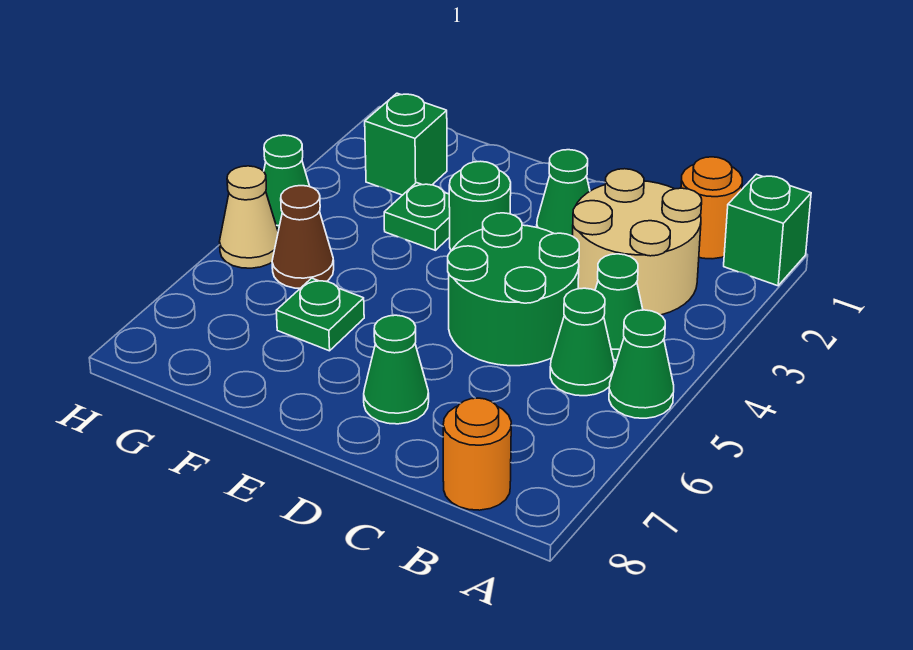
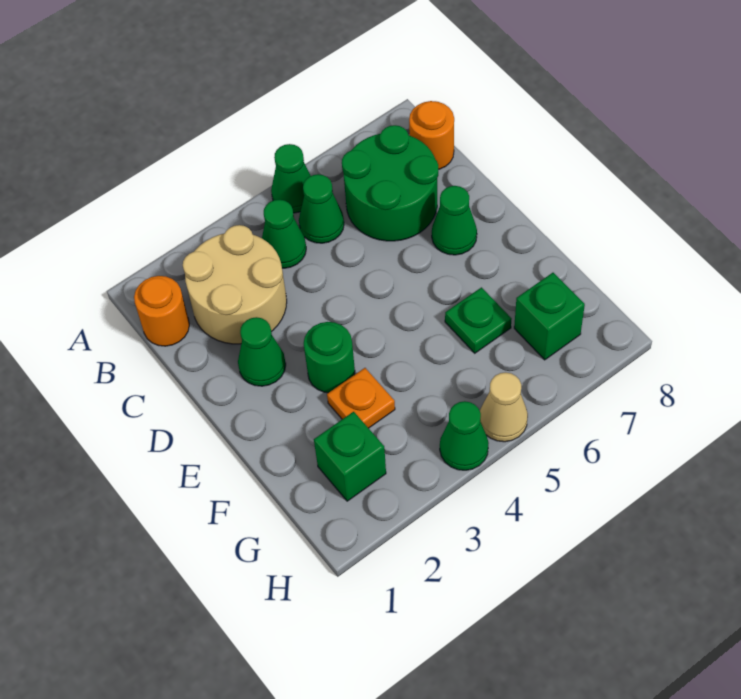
green 1x1 brick [724,174,811,286] -> green 1x1 brick moved to [514,273,585,360]
green 2x2 round brick [448,213,579,366] -> green 2x2 round brick moved to [342,125,438,241]
green 1x1 plate [384,183,450,250] -> orange 1x1 plate [327,368,395,428]
brown 1x1 cone [272,186,334,288] -> none

